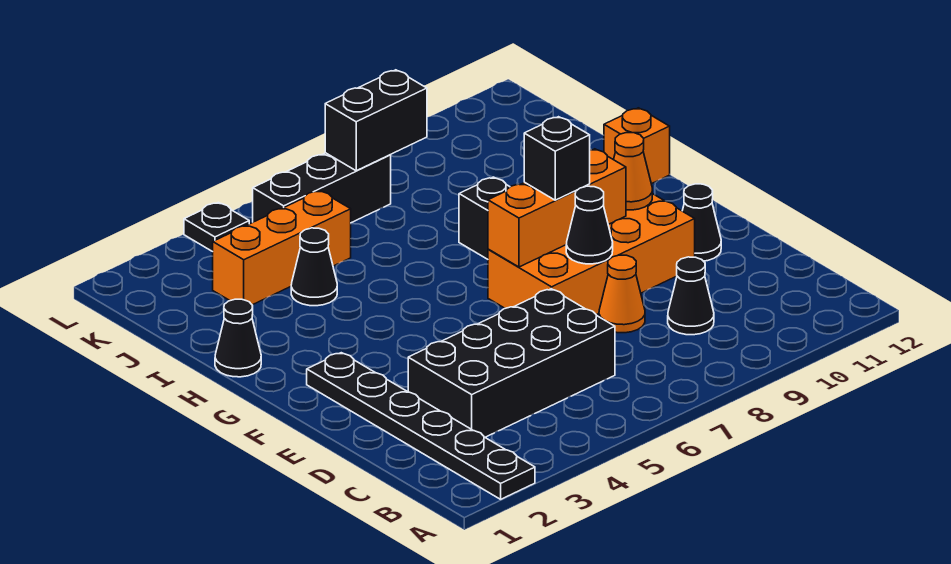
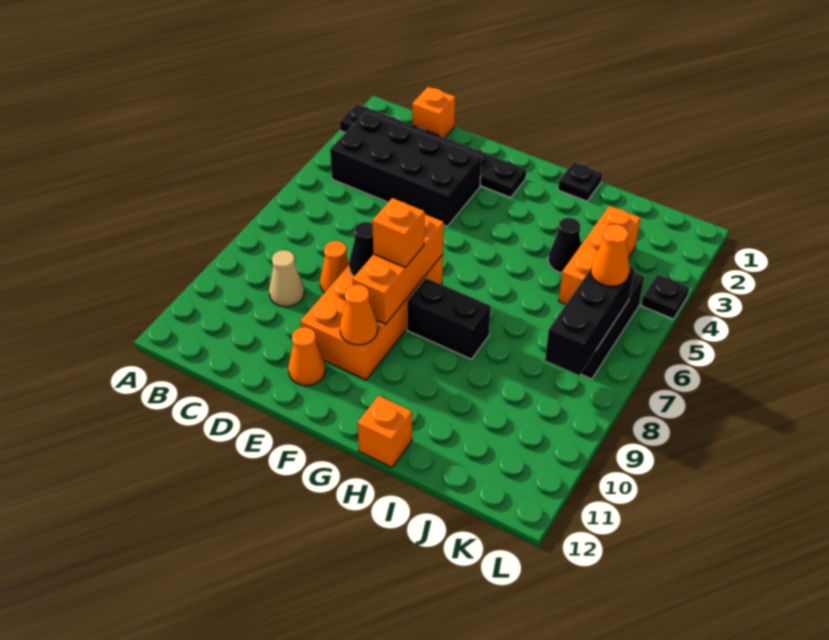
none -> orange 1x1 brick [412,87,455,138]
black 2x4 brick [408,289,615,437] -> black 2x4 brick turned to [330,112,482,226]
black 1x1 cone [668,257,714,335] -> tan 1x1 cone [269,250,304,307]
black 1x1 cone [682,184,721,261] -> orange 1x1 cone [288,327,326,386]
black 1x1 brick [524,117,590,200] -> orange 1x1 brick [372,198,425,267]
black 1x1 cone [215,299,261,377] -> black 1x1 plate [558,162,602,201]
none -> orange 1x1 cone [591,224,630,286]
black 1x2 brick [325,70,427,171] -> black 1x3 brick [545,266,635,376]

